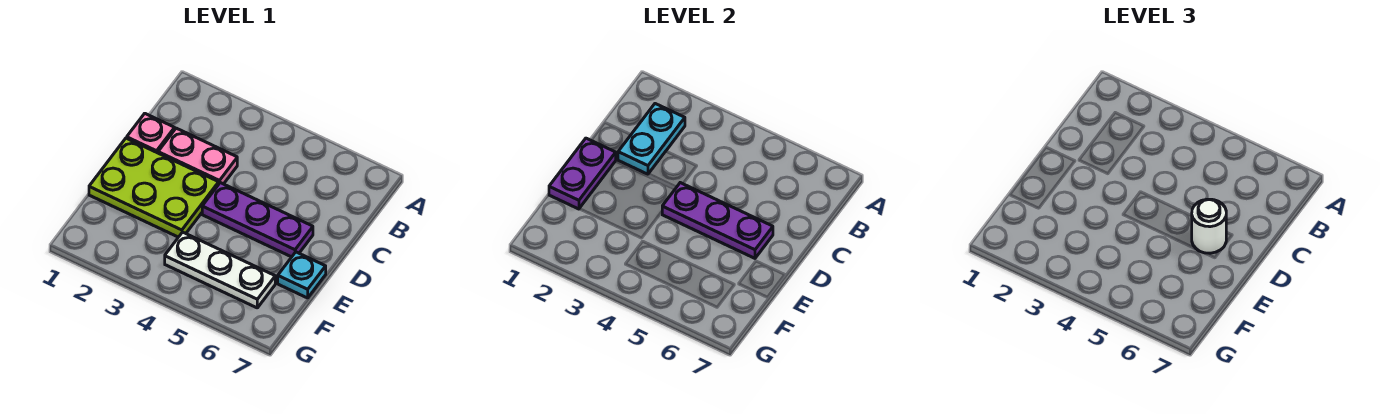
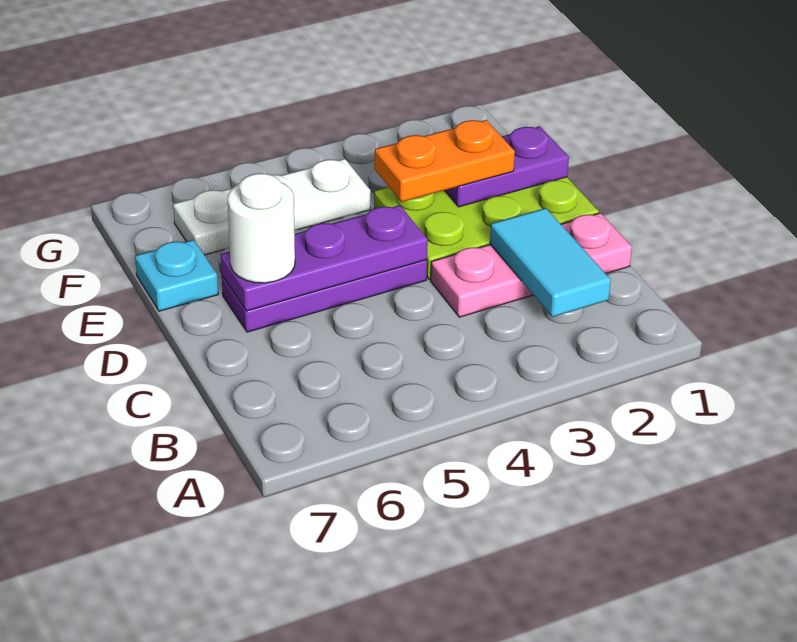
cyan 1x2 plate [618,104,685,174] -> cyan 1x2 tile [490,208,611,317]
purple 1x2 plate [549,138,616,209] -> purple 1x2 plate turned to [444,126,569,207]
none -> orange 1x2 plate [375,120,515,202]

